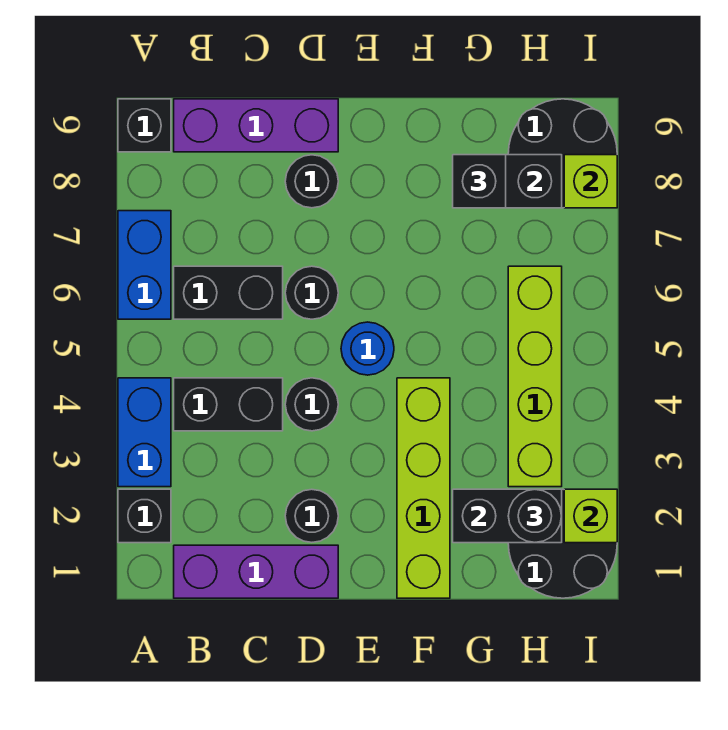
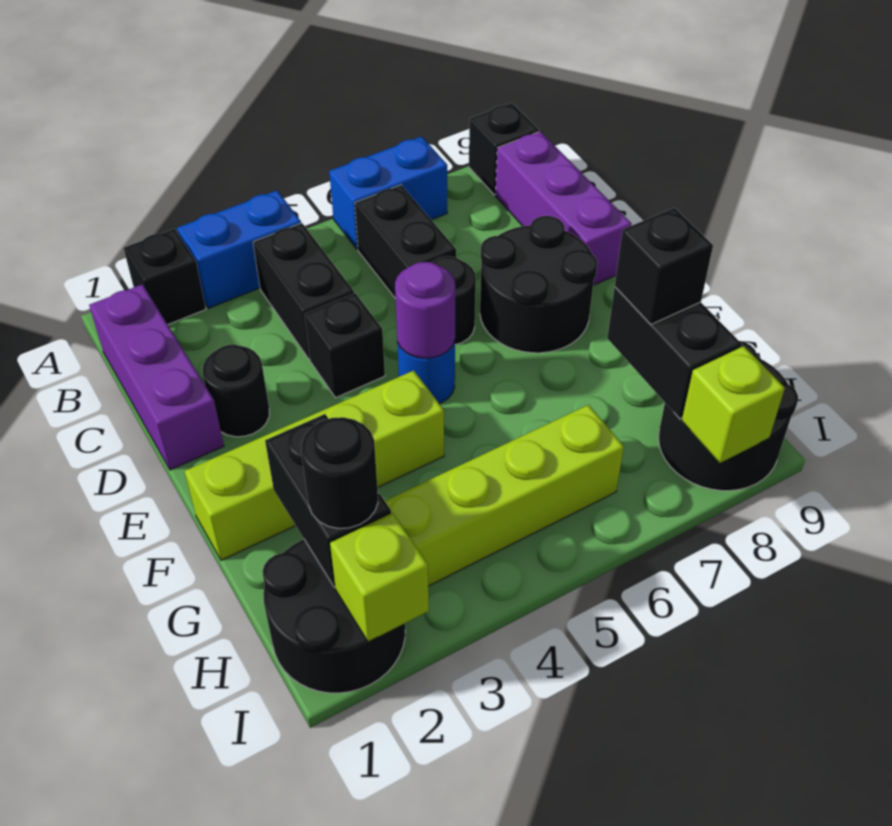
black 1x1 round brick [285,378,338,431] -> black 1x1 brick [304,293,385,398]
black 1x1 round brick [285,155,338,208] -> black 2x2 round brick [480,216,598,353]
none -> purple 1x1 round brick [395,262,456,358]

